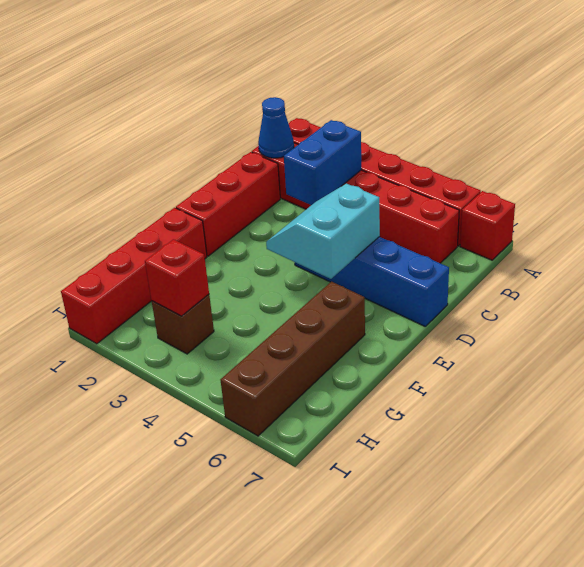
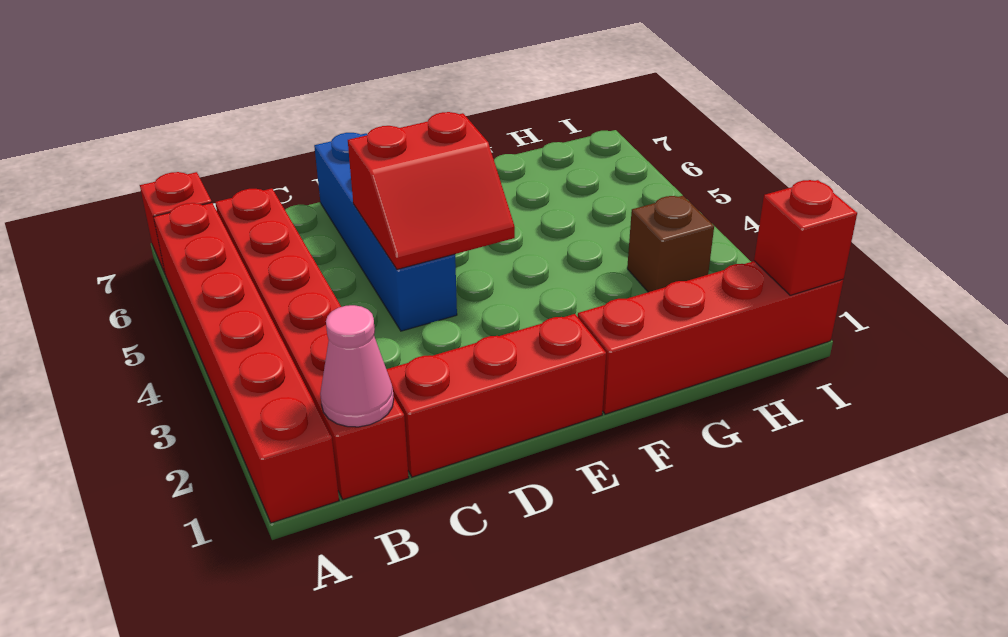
blue 1x1 cone [258,97,294,158] -> pink 1x1 cone [320,305,394,427]
blue 1x2 brick [284,120,361,205] -> none
cyan 2x2 slope [266,183,380,279] -> red 2x2 slope [348,112,515,270]
brown 1x4 brick [220,282,365,436] -> none
red 1x1 brick [145,239,209,316] -> red 1x1 brick moved to [754,180,857,295]

